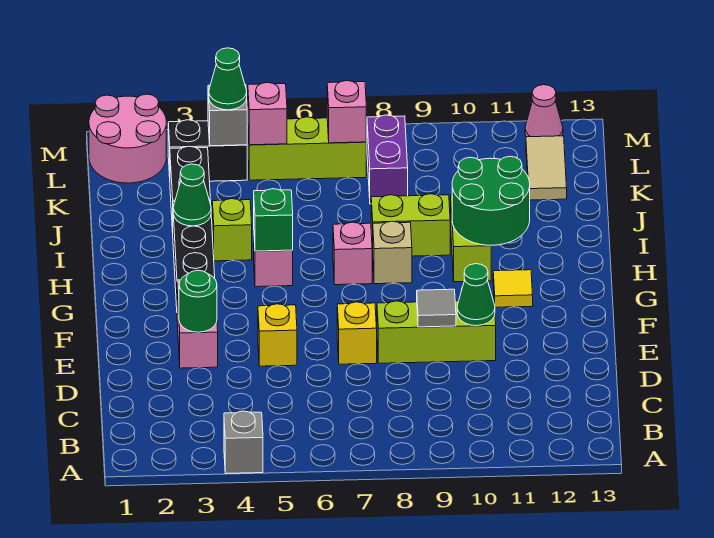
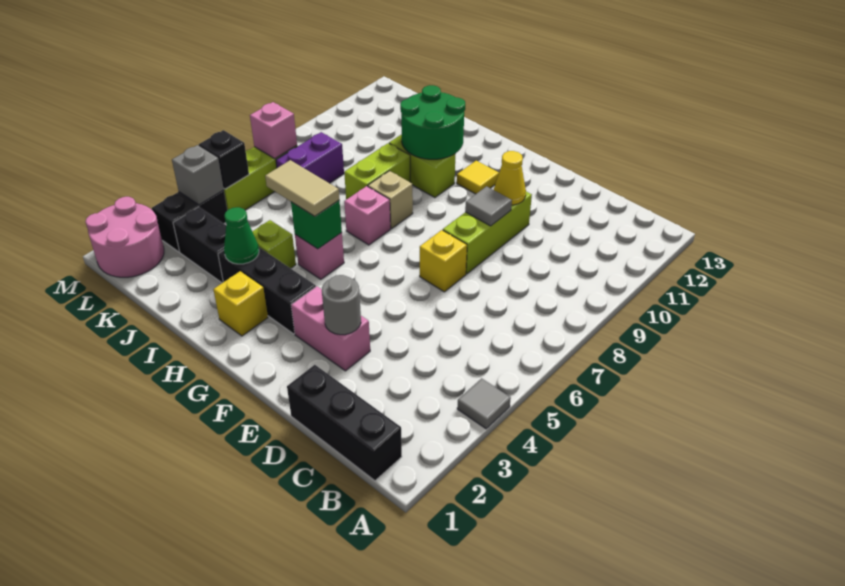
grey 1x1 brick [224,411,263,474] -> grey 1x1 tile [457,378,511,429]
none -> black 1x3 brick [287,365,402,481]
green 1x1 round brick [179,270,217,332] -> grey 1x1 round brick [322,275,361,335]
yellow 1x1 brick [258,304,297,366] -> yellow 1x1 brick moved to [213,271,268,336]
green 1x1 cone [457,264,495,326] -> yellow 1x1 cone [494,151,526,205]
purple 1x2 brick [367,115,408,204] -> purple 1x2 brick turned to [276,132,344,183]
tan 1x2 tile [526,136,567,200] -> tan 1x2 tile moved to [265,160,339,216]
green 1x1 cone [209,48,247,110] -> none
pink 1x1 brick [248,83,287,145] -> black 1x1 brick [199,130,249,189]
pink 1x1 cone [525,85,563,137] -> none

